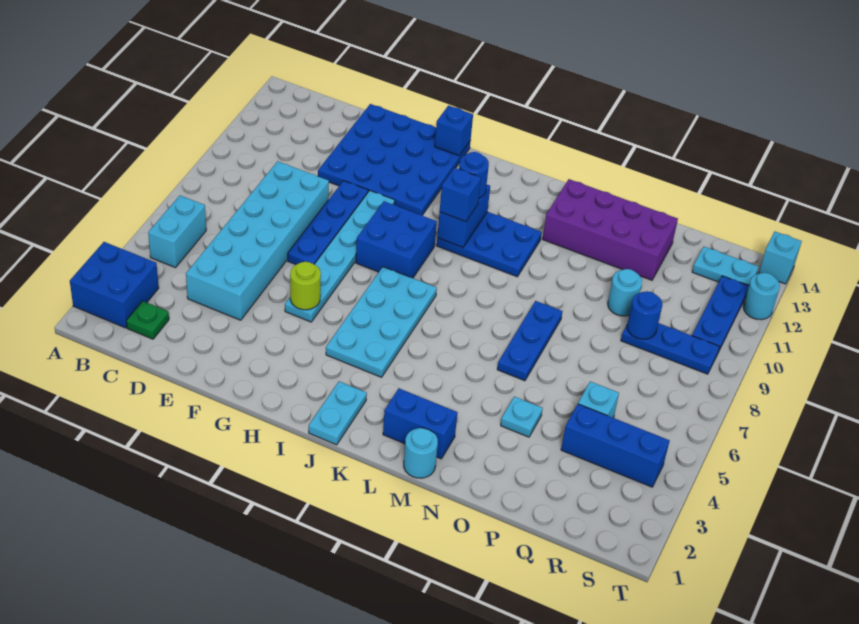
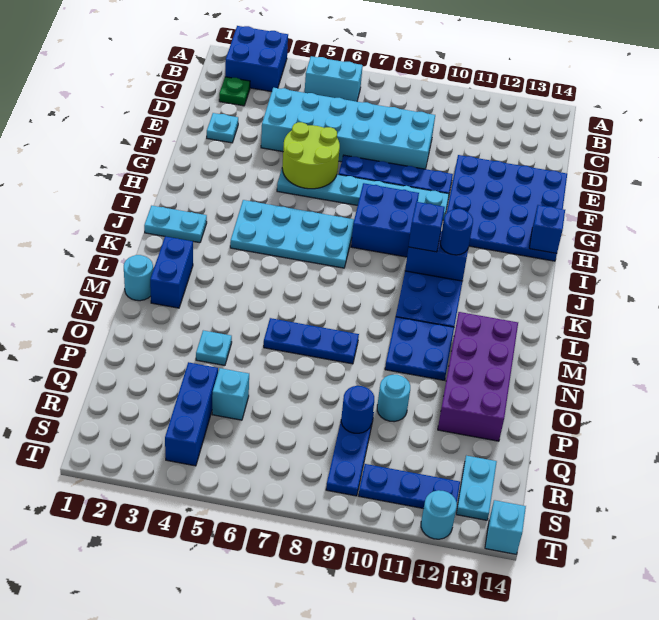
none -> cyan 1x1 plate [207,113,238,143]
lime 1x1 round brick [290,262,321,310] -> lime 2x2 round brick [282,122,340,189]
none -> blue 2x2 plate [385,317,454,380]

